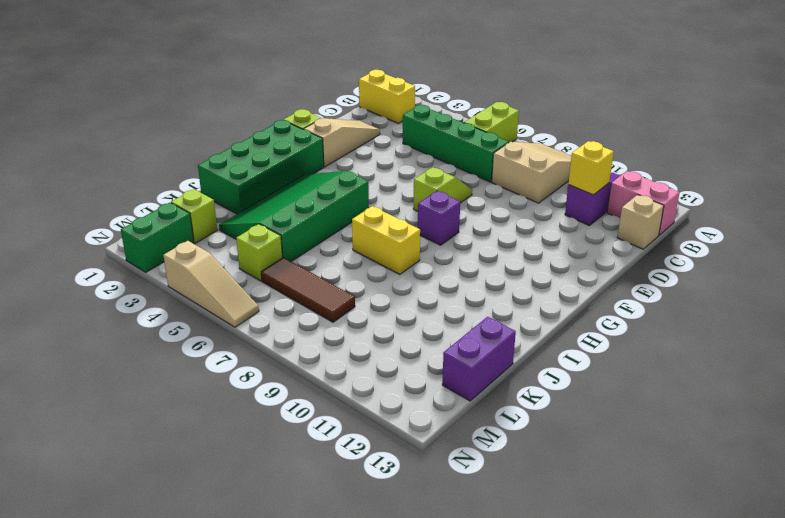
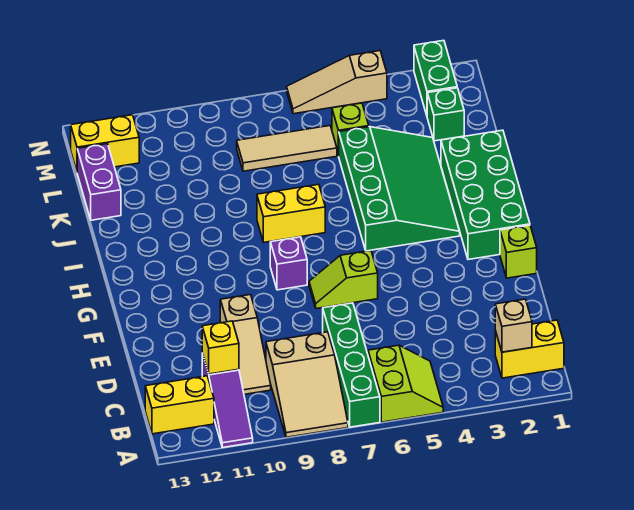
pink 1x2 brick [607,171,680,235] -> yellow 1x2 brick [145,376,214,434]
green 1x4 brick [403,105,509,182] -> green 1x4 brick turned to [323,303,380,427]
tan 1x1 brick [617,195,664,249] -> tan 1x1 brick moved to [495,299,532,352]
tan 1x3 slope [304,118,380,167] -> tan 1x3 slope moved to [220,295,271,394]
lime 1x2 slope [413,167,472,211] -> lime 1x2 slope turned to [309,251,378,309]
lime 1x1 brick [171,189,217,243] -> green 1x1 brick [427,88,464,141]
brown 1x3 tile [261,257,355,322] -> tan 1x3 tile [237,126,337,171]
none -> yellow 1x2 brick [71,115,139,171]

